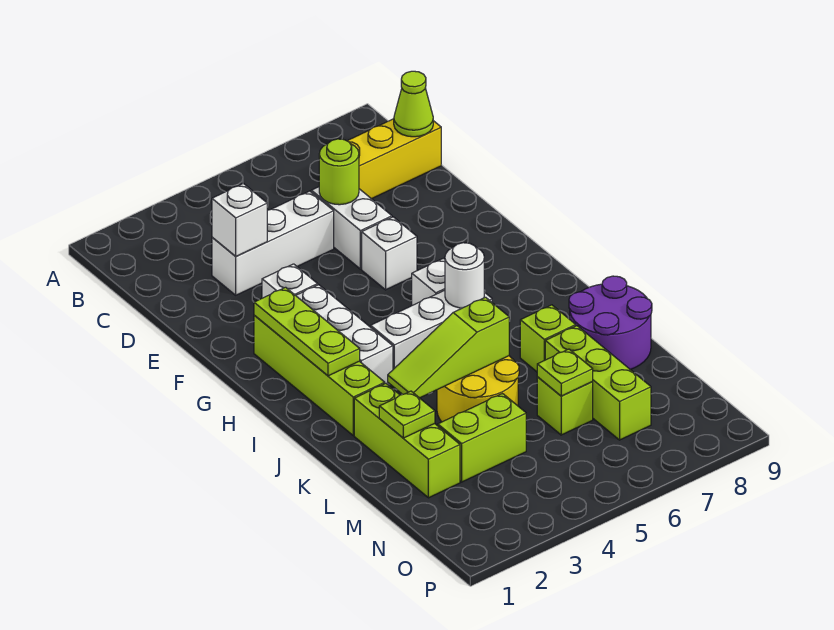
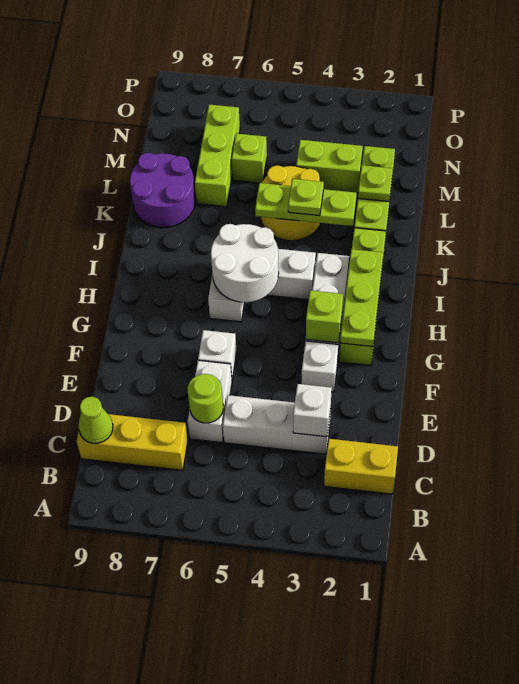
none -> yellow 1x2 brick [324,439,398,494]
white 1x1 round brick [445,243,484,308] -> white 2x2 round brick [211,224,279,302]
lime 1x3 slope [388,297,509,398] -> lime 1x3 plate [255,183,357,226]
lime 1x1 brick [520,305,576,372] -> lime 1x1 brick moved to [306,290,343,343]
lime 1x1 plate [537,349,593,396] -> lime 1x1 plate moved to [288,179,324,216]

